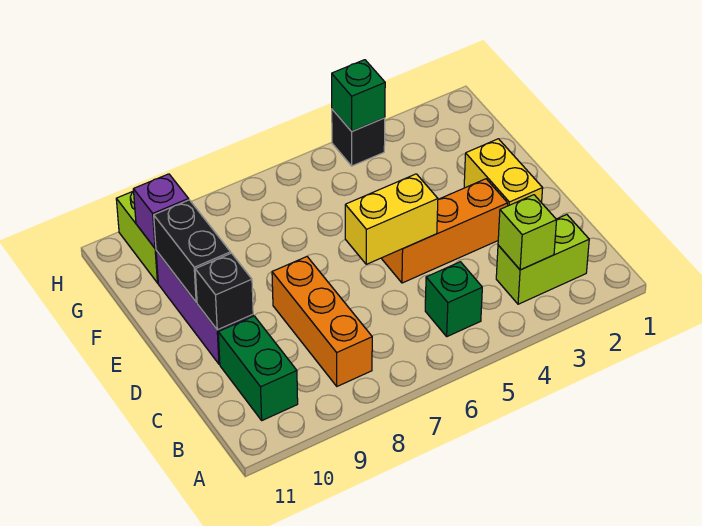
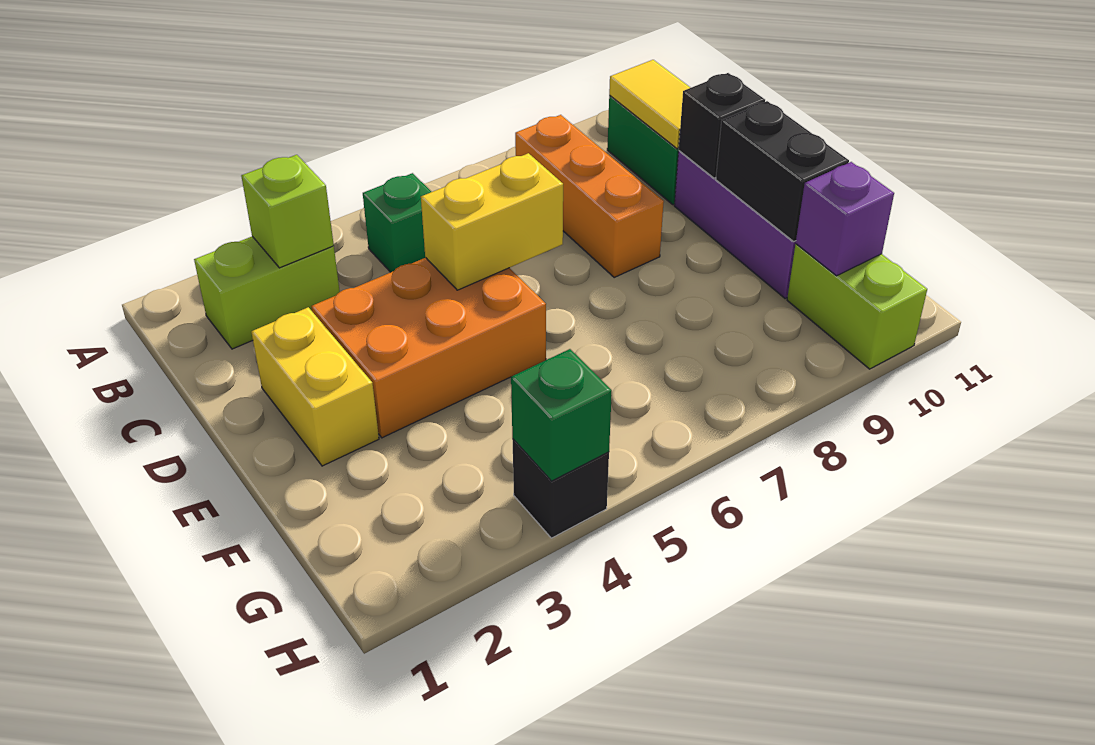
none -> yellow 1x2 tile [609,60,690,149]
orange 1x3 brick [381,179,508,283] -> orange 2x3 brick [311,258,546,438]

